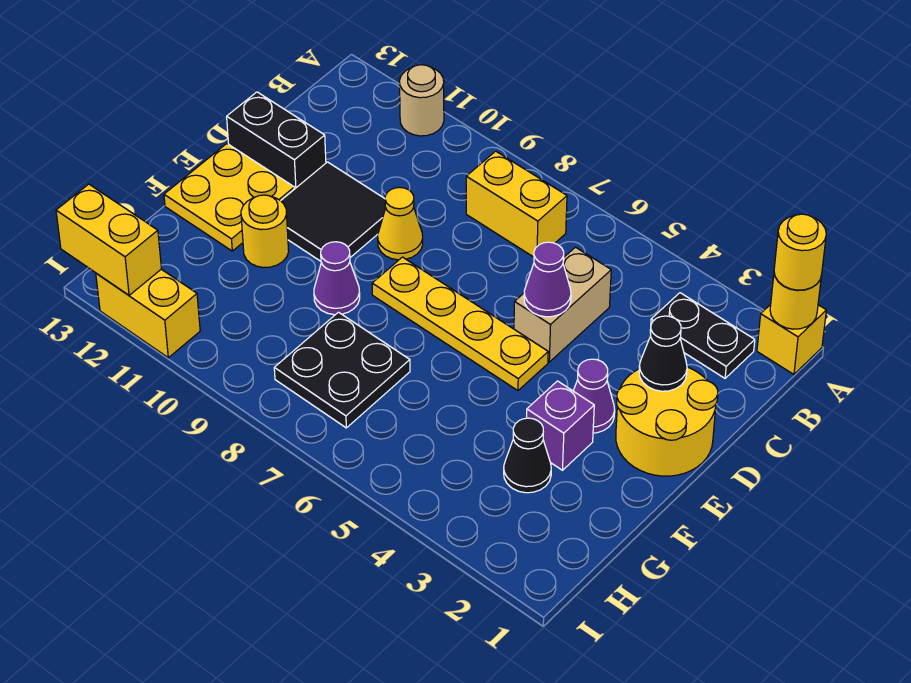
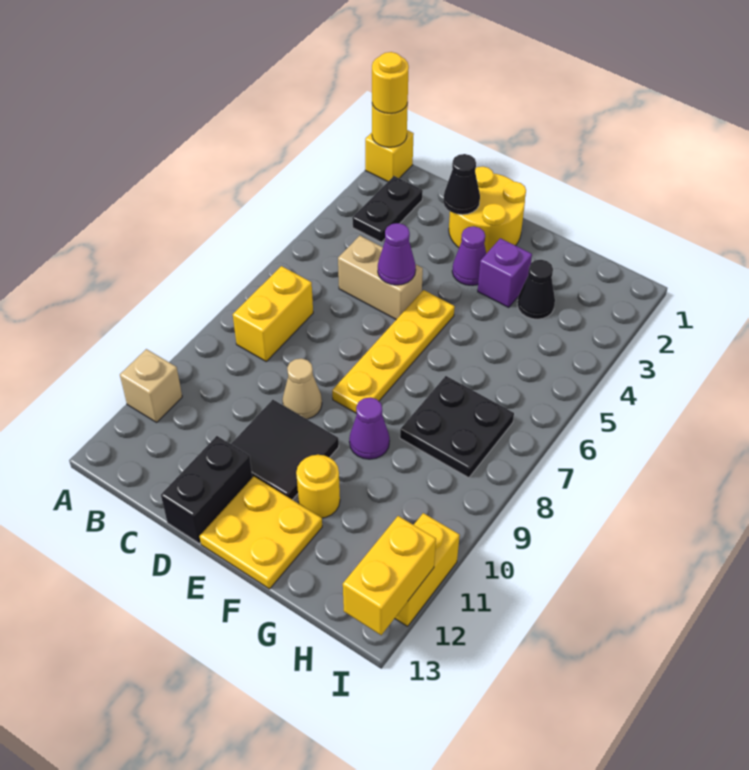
tan 1x1 round brick [400,65,444,136] -> tan 1x1 brick [120,349,182,422]
yellow 1x1 cone [378,187,423,260] -> tan 1x1 cone [282,358,322,419]

